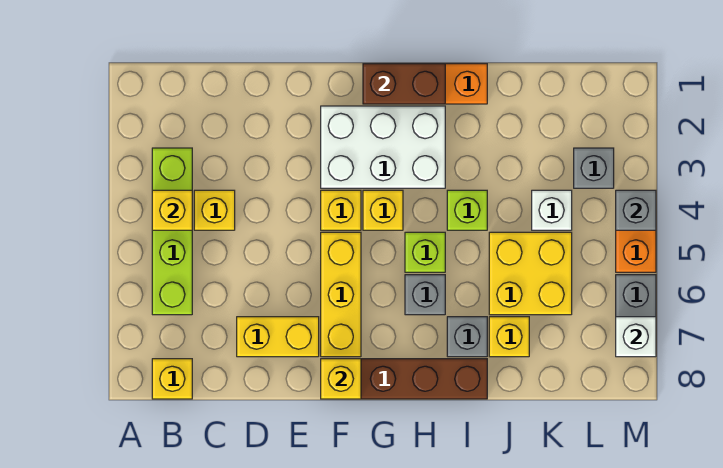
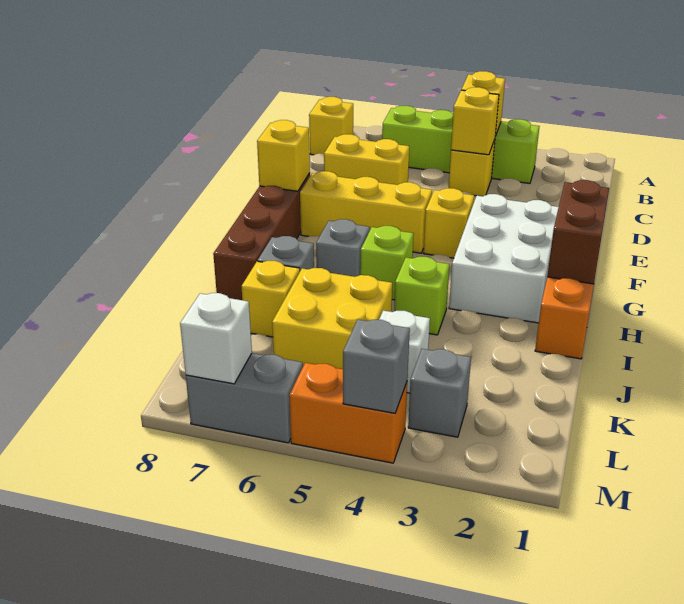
yellow 1x2 brick [237,317,319,357] -> yellow 1x2 brick turned to [324,134,409,185]
yellow 1x1 brick [363,190,403,230] -> yellow 1x1 brick moved to [451,87,499,155]

